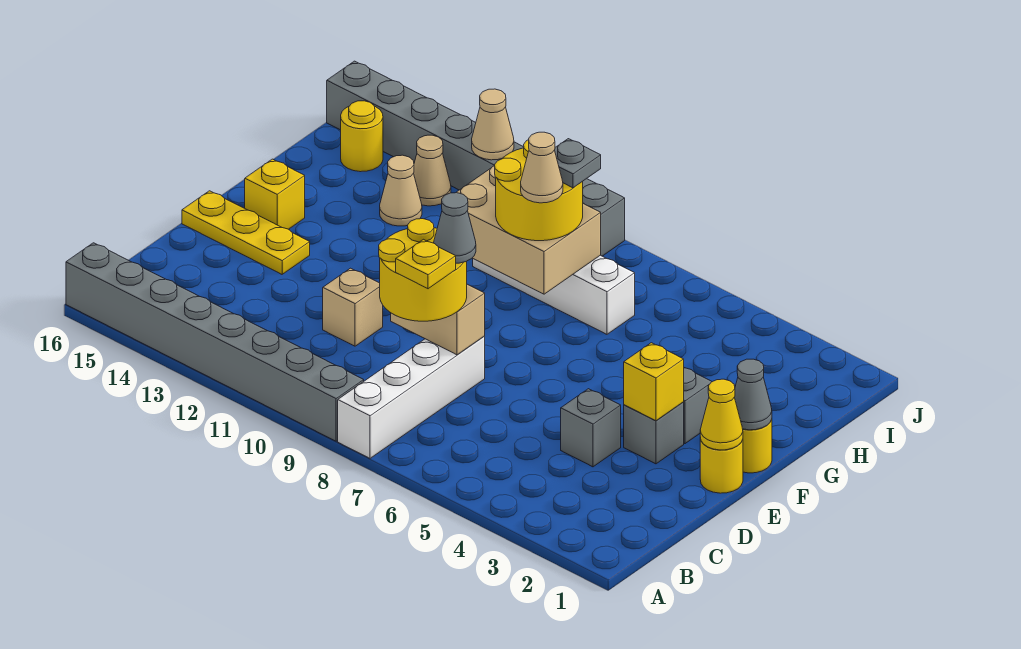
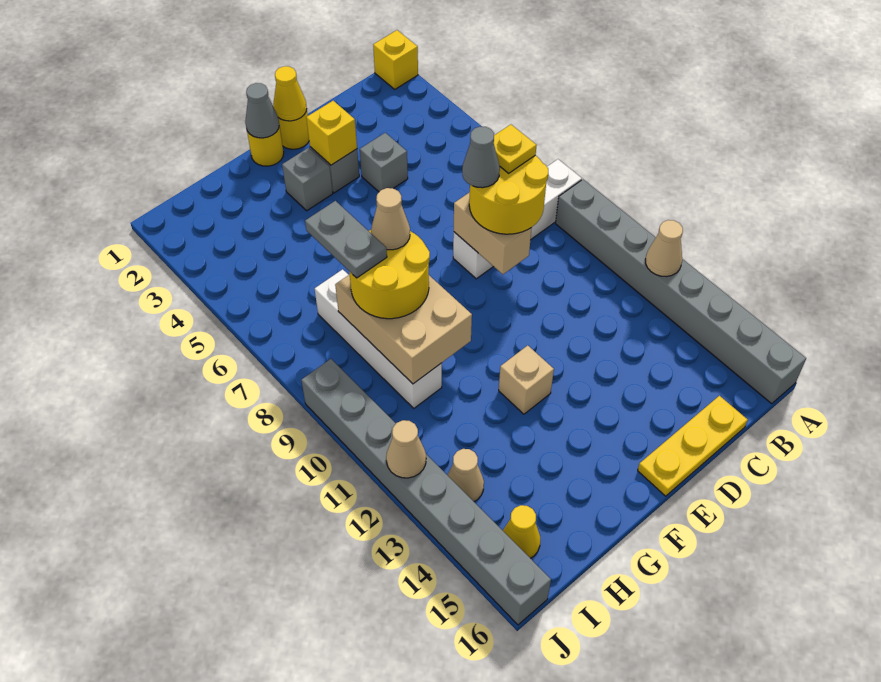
tan 1x1 brick [323,268,383,346] -> tan 1x1 brick moved to [499,345,554,414]
yellow 1x3 plate [182,191,310,274] -> yellow 1x3 plate turned to [638,396,748,496]
yellow 1x1 brick [245,159,305,229] -> yellow 1x1 brick moved to [373,30,418,89]
grey 1x1 plate [555,139,601,188] -> grey 1x2 plate [305,201,387,278]
tan 1x1 cone [380,155,422,226] -> tan 1x1 cone moved to [645,220,683,277]
yellow 1x1 round brick [341,101,383,172] -> yellow 1x1 cone [503,505,540,558]

